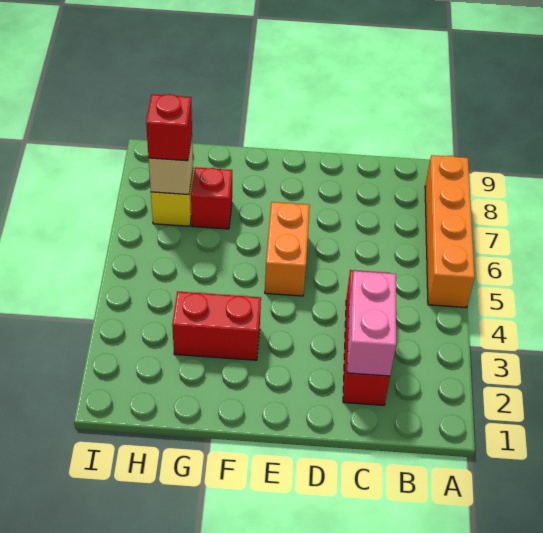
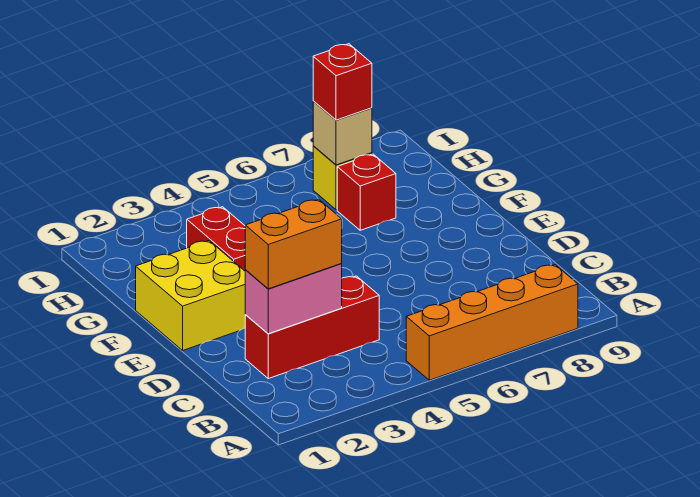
none -> yellow 2x2 brick [136,241,246,350]
orange 1x2 brick [265,202,310,296] -> orange 1x2 brick moved to [245,199,342,289]

